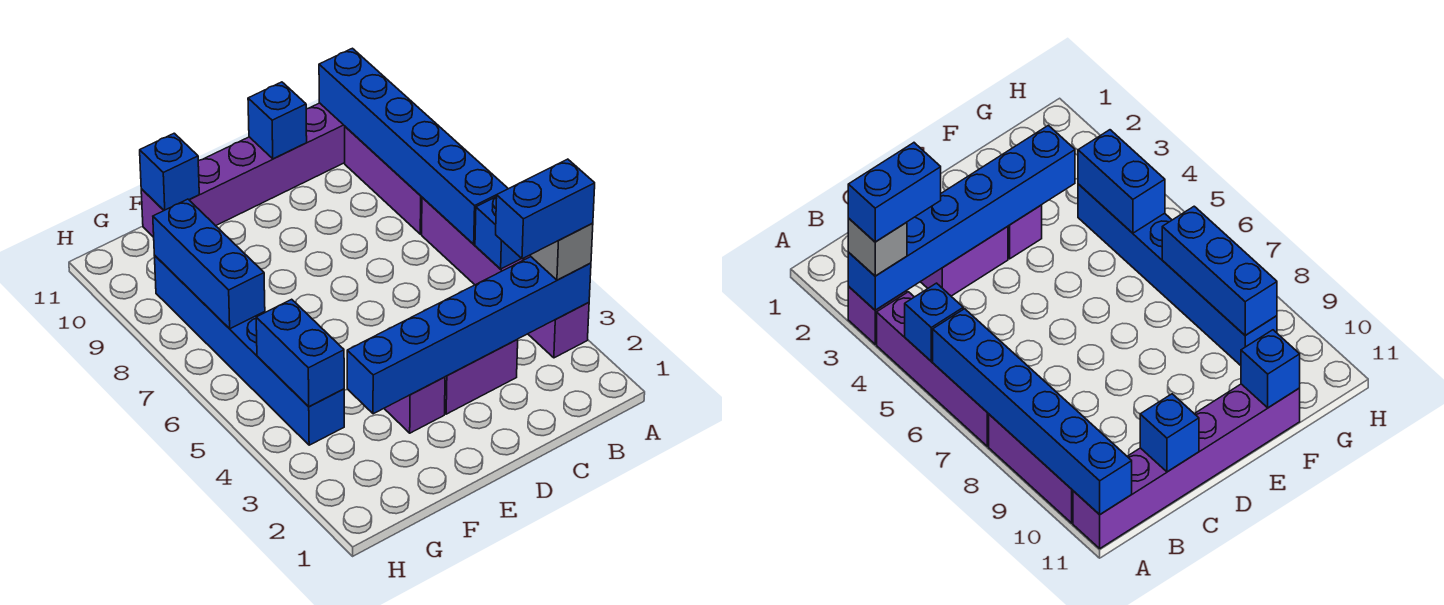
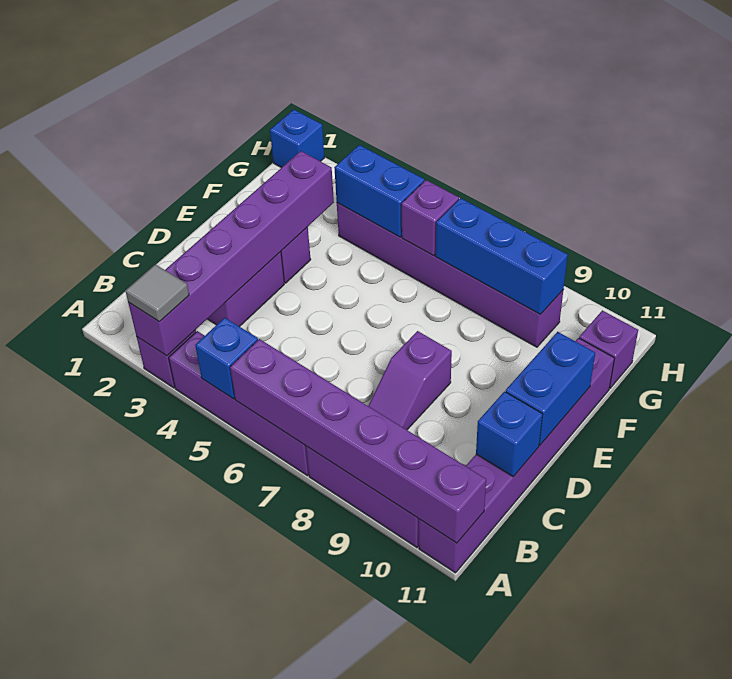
blue 1x6 brick [347,257,591,414] -> purple 1x6 brick [128,151,334,356]
grey 1x1 brick [531,223,593,280] -> grey 1x1 tile [125,264,189,322]
blue 1x2 brick [496,159,595,259] -> blue 1x2 brick moved to [506,332,595,445]
blue 1x6 brick [319,48,508,244] -> purple 1x6 brick [230,339,486,543]
none -> purple 1x2 slope [369,331,452,430]
blue 1x1 brick [140,133,199,210] -> blue 1x1 brick moved to [270,110,324,168]
blue 1x6 brick [155,256,344,445] -> purple 1x6 brick [337,203,563,347]
none -> purple 1x1 brick [402,180,459,256]
none -> purple 1x1 brick [579,310,638,388]

